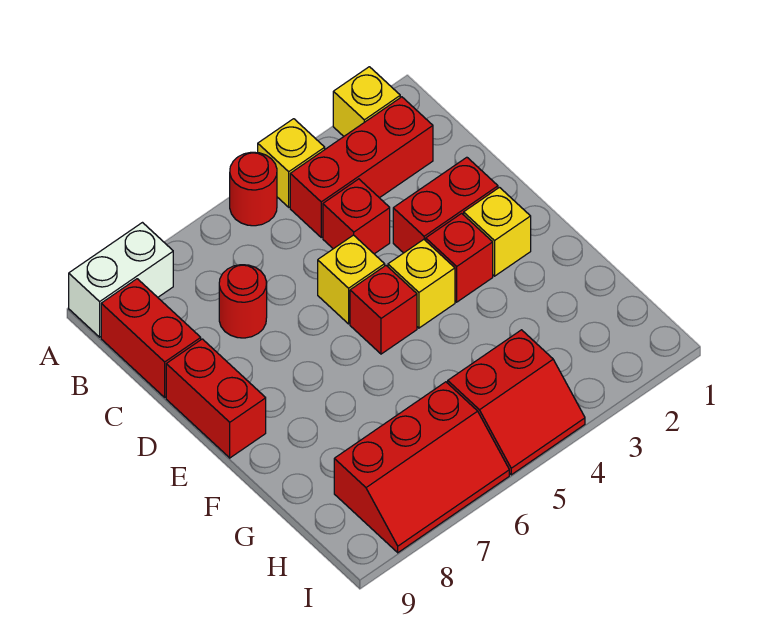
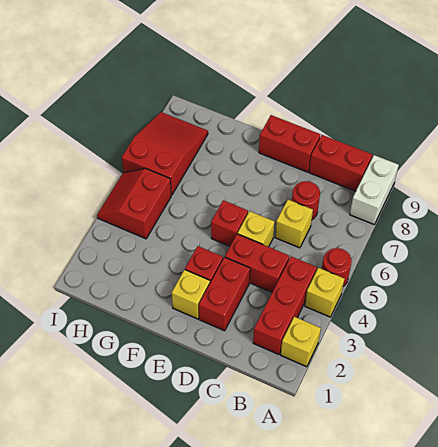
red 1x1 brick [323,179,390,254] -> red 1x2 brick [225,234,289,292]
yellow 1x1 brick [388,239,455,328] -> yellow 1x1 brick moved to [275,200,313,248]
red 2x3 slope [334,382,509,553] -> red 2x3 slope turned to [122,112,208,195]

